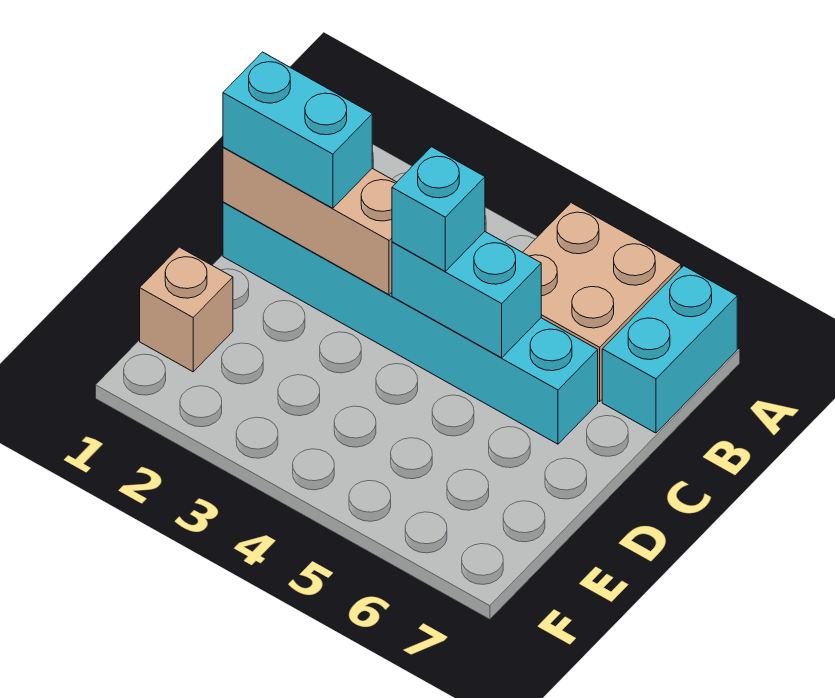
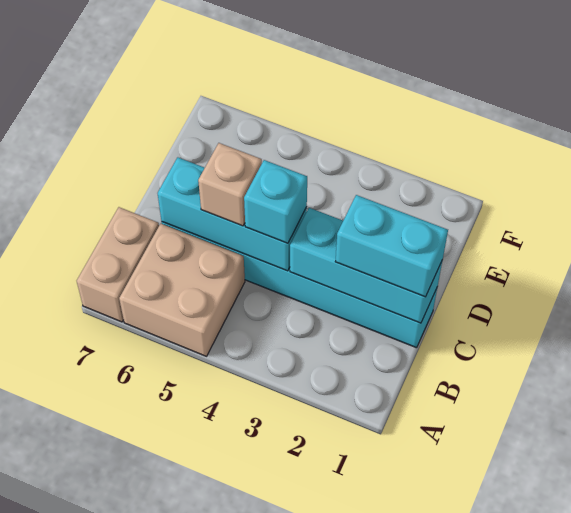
cyan 1x2 brick [602,266,737,433] -> tan 1x2 brick [77,207,159,322]
tan 1x3 brick [223,147,397,295] -> cyan 1x3 brick [290,208,442,323]
cyan 1x2 brick [392,232,541,358] -> cyan 1x3 brick [158,157,307,271]
tan 1x1 brick [140,247,233,372] -> tan 1x1 brick moved to [198,143,262,226]

